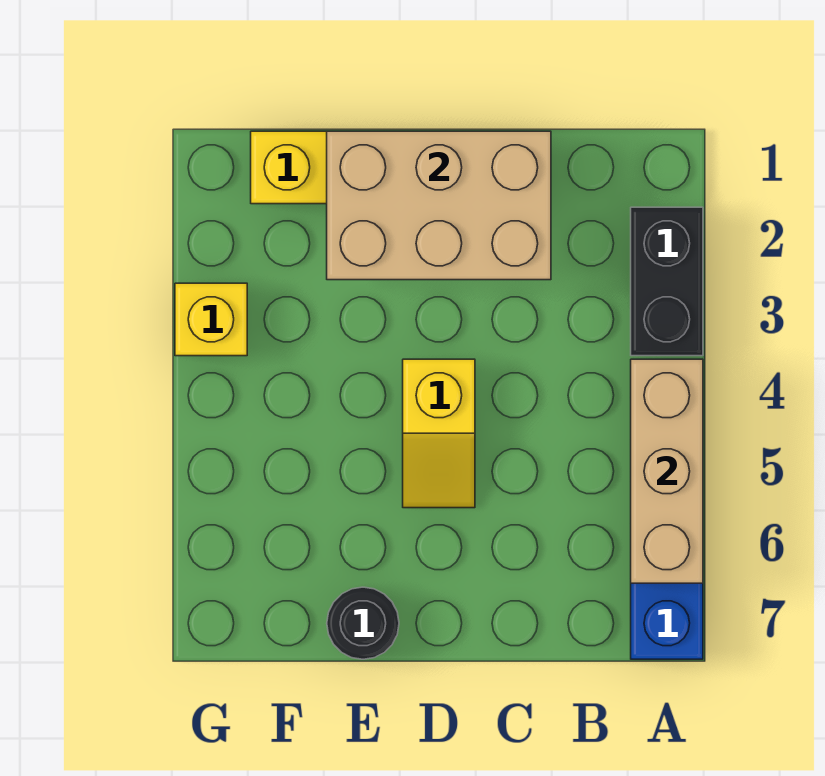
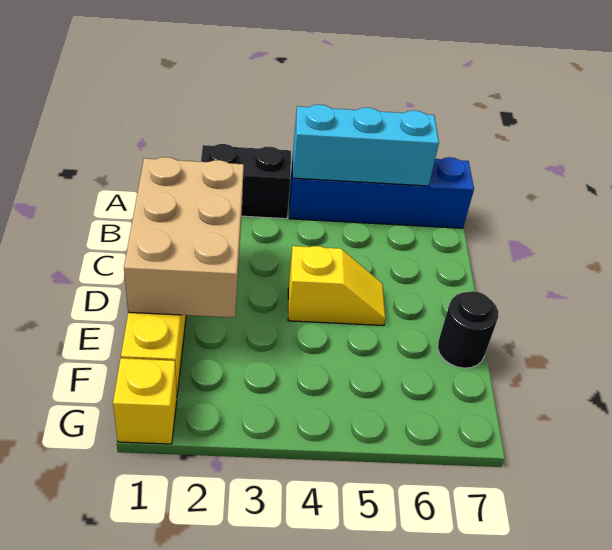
tan 1x3 brick [631,359,703,583] -> cyan 1x3 brick [293,105,439,186]
yellow 1x1 brick [175,283,247,356] -> yellow 1x1 brick moved to [113,358,177,444]

